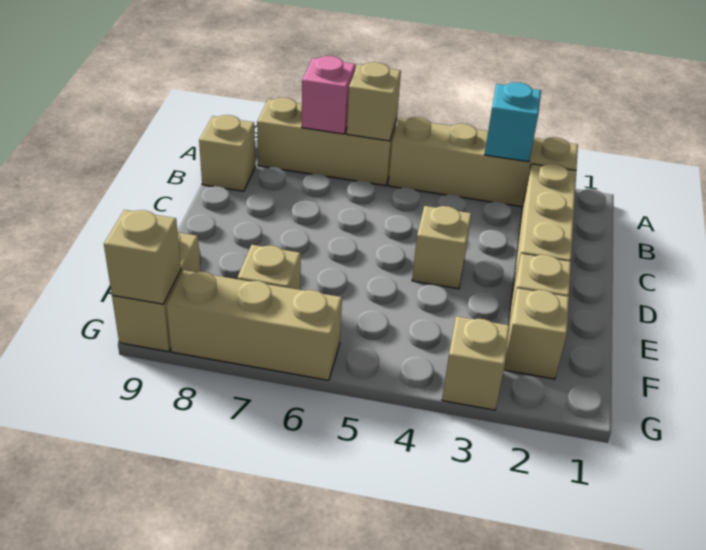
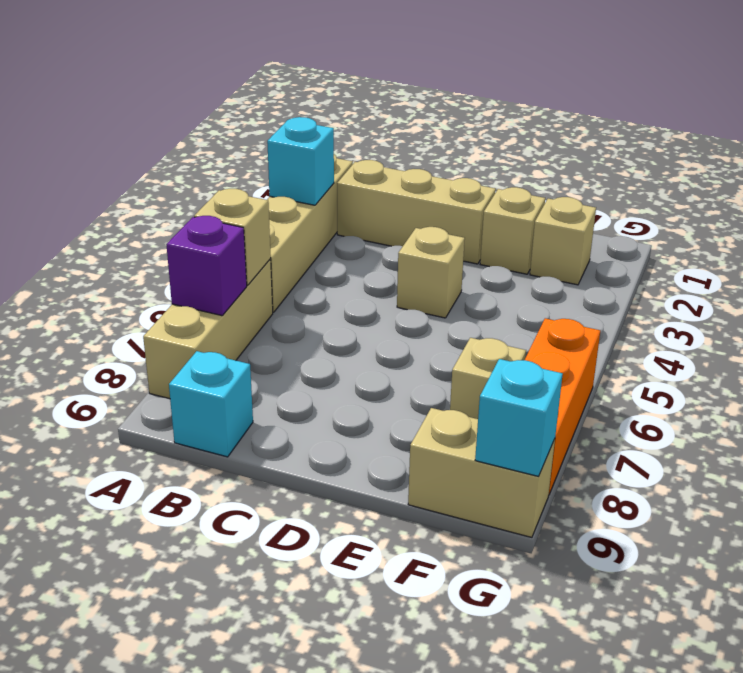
pink 1x1 brick [302,56,355,134] -> purple 1x1 brick [166,216,247,316]
tan 1x1 brick [199,115,255,191] -> cyan 1x1 brick [169,351,253,457]
tan 1x1 brick [442,316,510,410] -> none
tan 1x3 brick [166,270,342,380] -> orange 1x3 brick [525,318,600,494]
tan 1x1 brick [104,210,181,304] -> cyan 1x1 brick [475,359,563,476]

